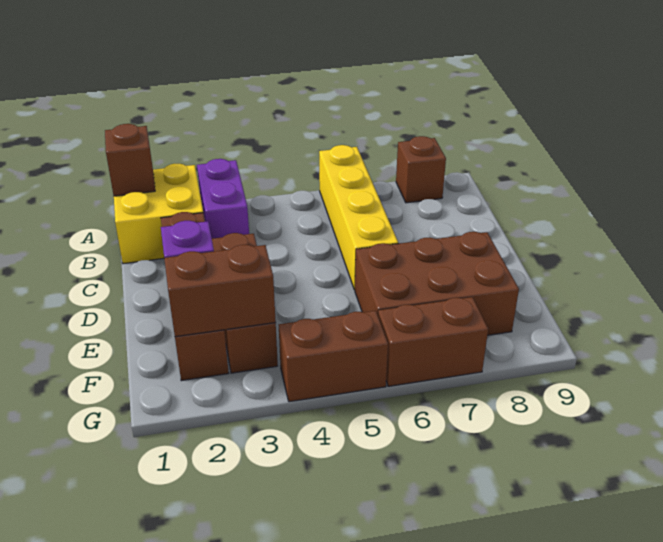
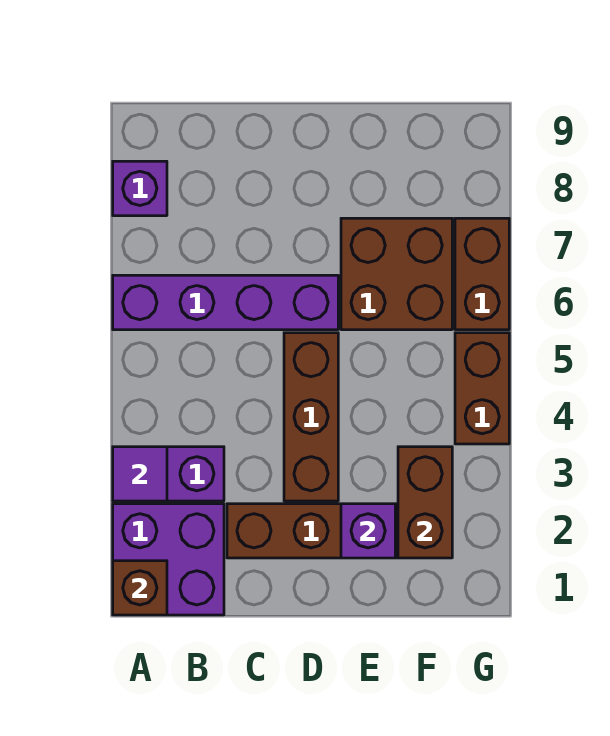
yellow 2x2 brick [114,164,203,264] -> purple 2x2 brick [113,504,224,615]
none -> purple 1x1 tile [113,447,167,501]
yellow 1x4 brick [319,145,398,290] -> purple 1x4 brick [113,275,338,330]
brown 1x1 brick [396,136,446,203] -> purple 1x1 brick [113,161,167,216]
brown 1x3 brick [212,233,278,373] -> brown 1x3 brick turned to [284,333,338,501]
brown 2x3 brick [355,232,519,335] -> brown 2x2 brick [341,218,452,330]

